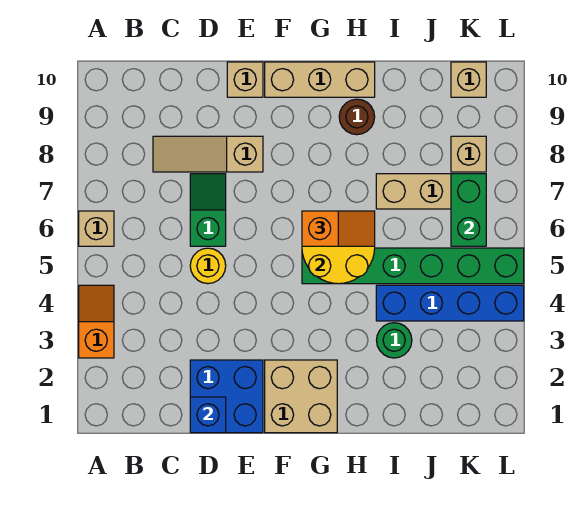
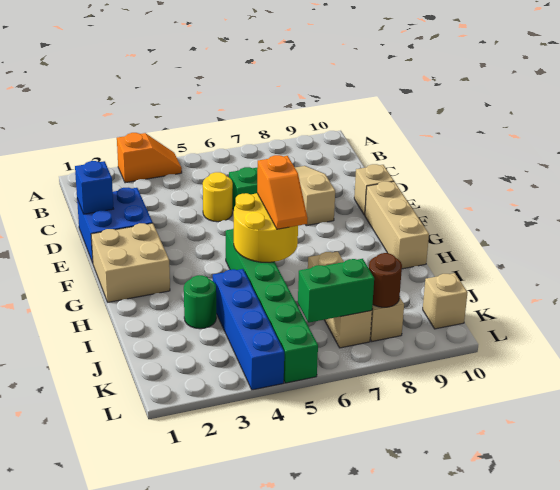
tan 1x1 brick [79,211,114,246] -> none
brown 1x1 round brick [339,99,375,135] -> brown 1x1 round brick moved to [369,253,402,307]

